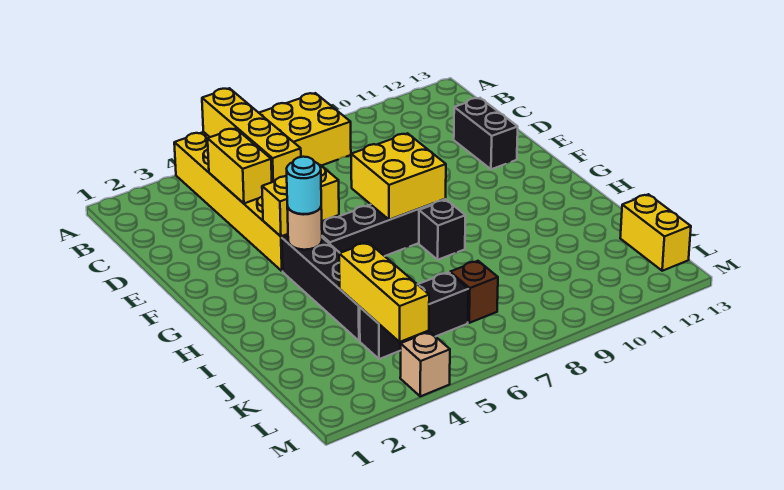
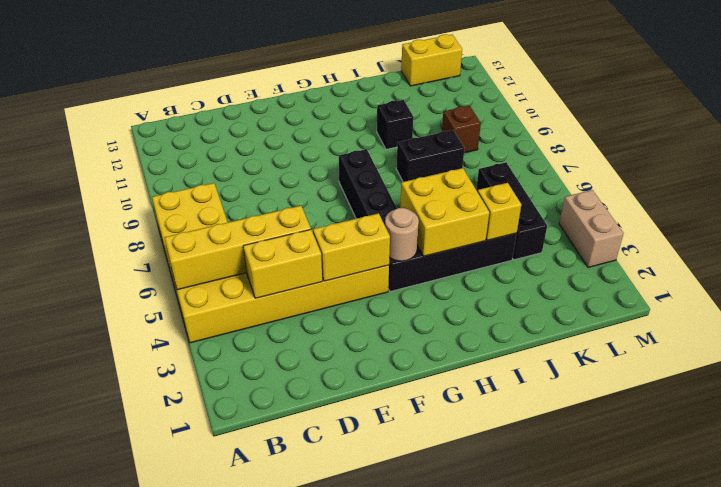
black 1x2 brick [454,98,518,169] -> black 1x2 brick moved to [396,130,464,182]
yellow 1x2 brick [262,165,339,236] -> yellow 1x2 brick turned to [313,213,390,281]
yellow 2x2 brick [351,133,446,220] -> yellow 2x2 brick moved to [400,168,489,256]
cyan 1x1 round brick [287,157,321,214] -> none
black 1x1 brick [419,200,466,260] -> black 1x1 brick moved to [377,100,414,149]
yellow 1x3 brick [339,242,429,342] -> yellow 1x1 brick [478,183,521,240]
brown 1x1 brick [450,261,498,323] -> brown 1x1 brick moved to [442,106,481,153]
tan 1x1 brick [400,332,450,396] -> tan 1x2 brick [559,190,624,267]

